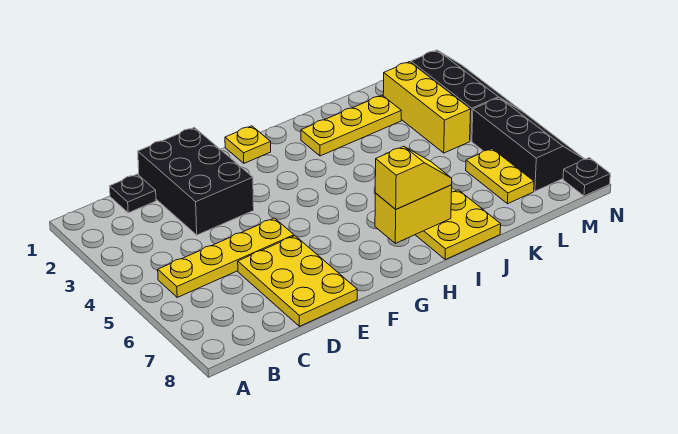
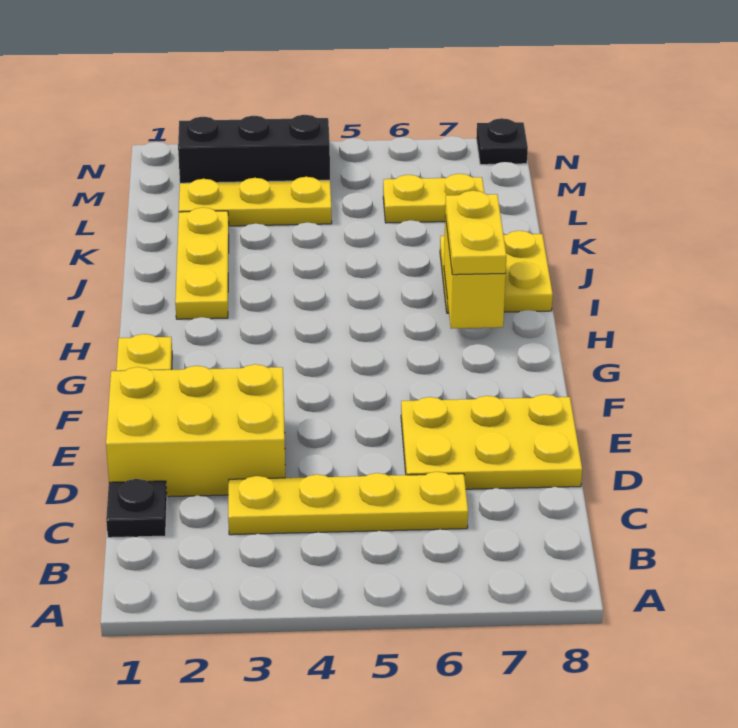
yellow 1x4 plate [158,218,294,297] -> yellow 1x4 plate turned to [228,472,468,535]
black 2x3 brick [138,127,254,235] -> yellow 2x3 brick [106,364,285,497]
yellow 1x2 slope [375,146,452,209] -> yellow 1x2 plate [445,191,506,275]
yellow 1x3 brick [383,62,471,153] -> yellow 1x3 plate [179,177,332,226]
black 2x3 slope [472,98,584,191] -> none

